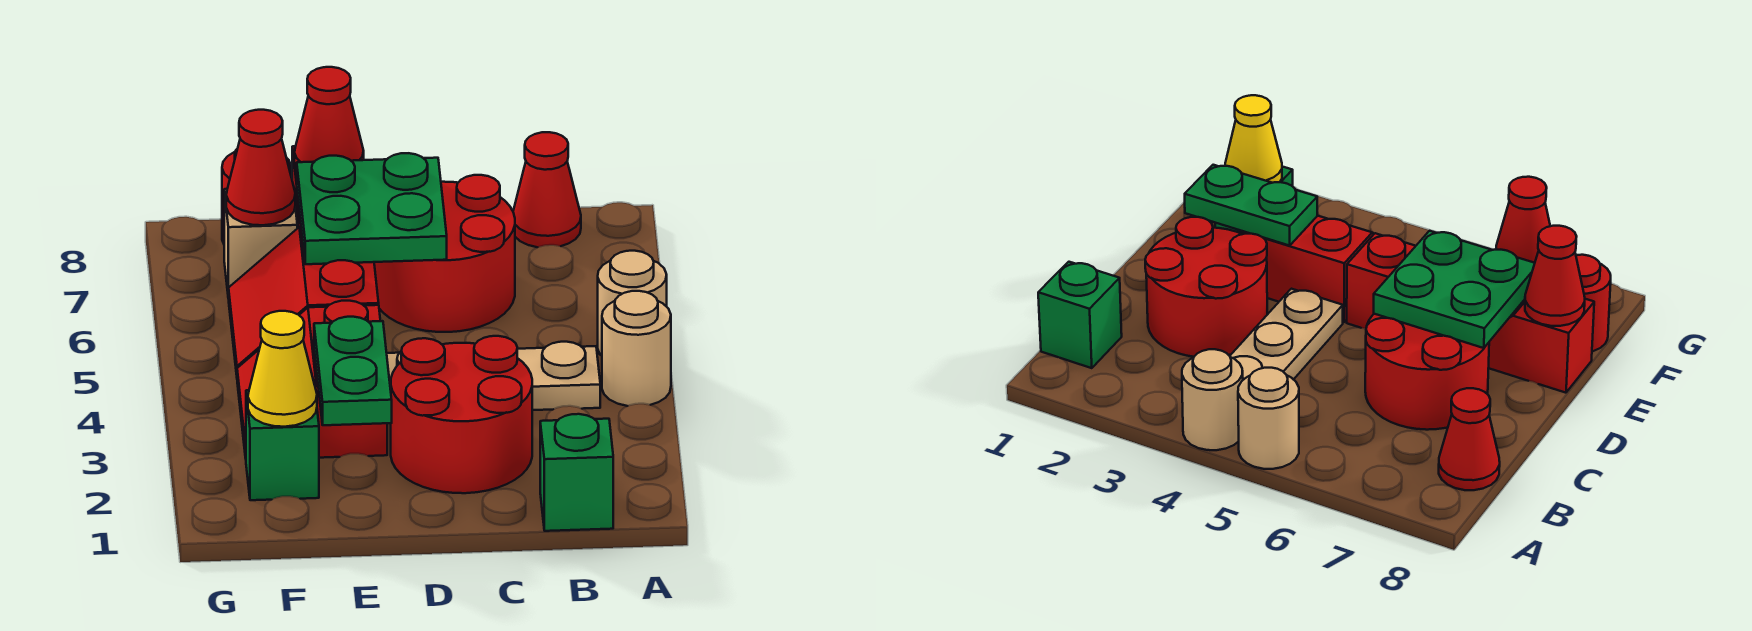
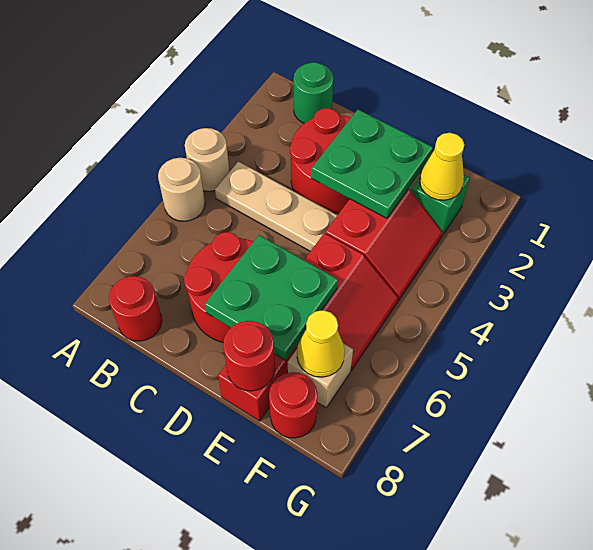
green 1x1 brick [540,414,613,531] -> green 1x1 round brick [294,62,333,123]
red 1x1 cone [513,132,581,247] -> red 1x1 round brick [109,276,162,341]
green 1x2 plate [314,317,392,425] -> green 2x2 plate [311,110,433,218]
red 1x1 cone [294,67,364,169] -> red 1x1 round brick [223,321,275,391]
red 1x1 cone [226,110,295,225] -> yellow 1x1 cone [297,310,345,377]

